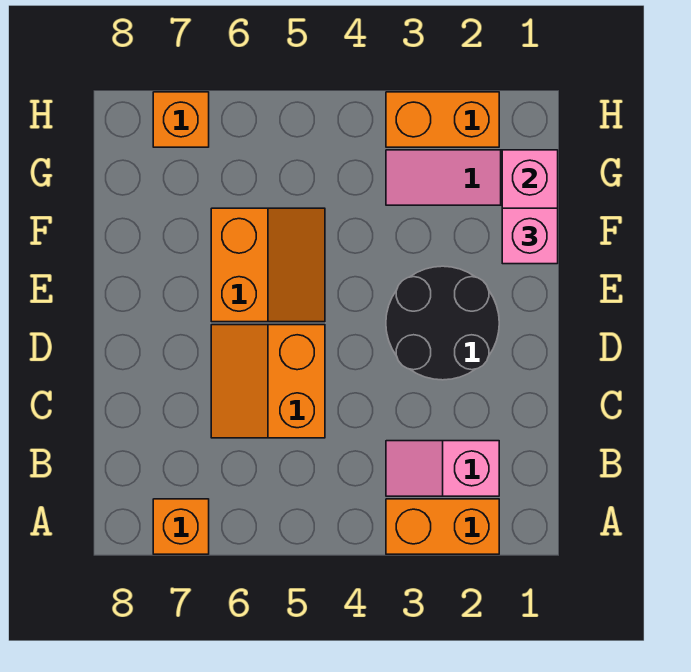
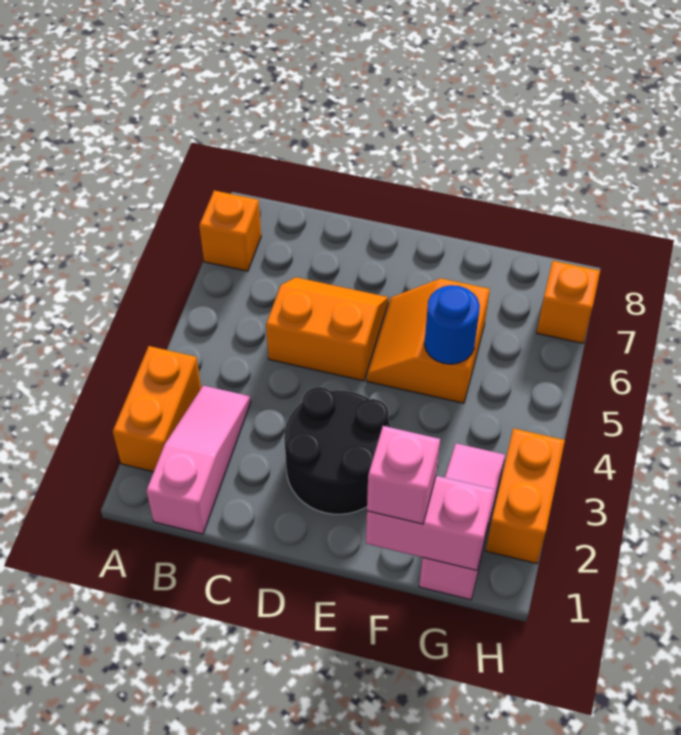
pink 1x2 slope [386,441,499,496] -> pink 1x3 slope [146,385,251,534]
orange 2x2 slope [211,208,325,322] -> orange 2x2 slope turned to [367,278,490,403]
none -> blue 1x1 round brick [424,285,480,364]

